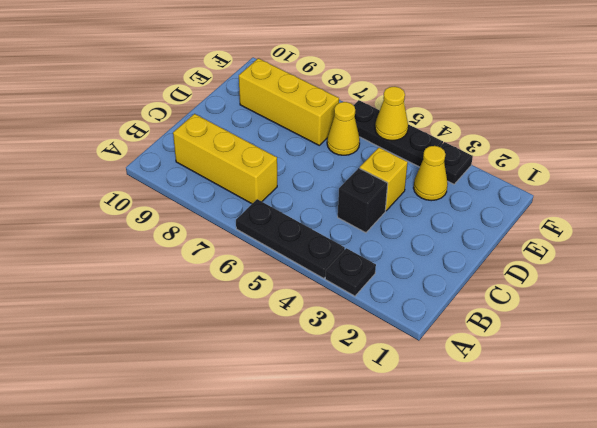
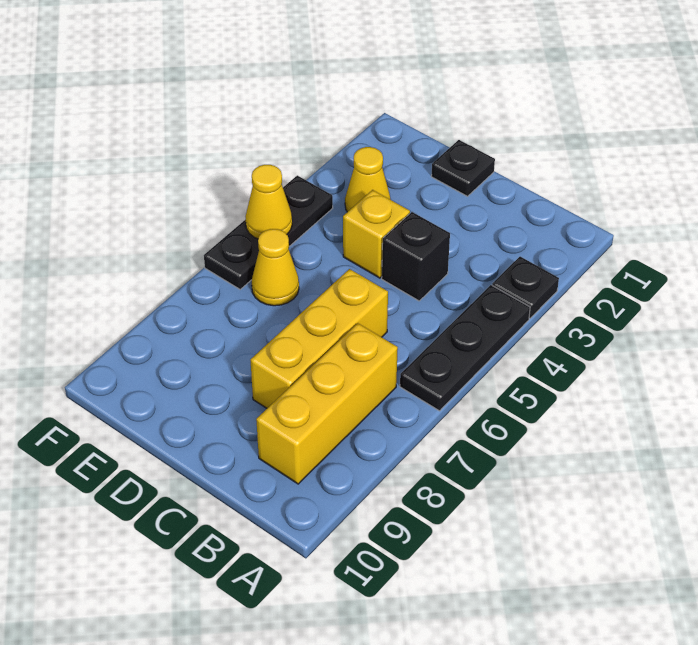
yellow 1x3 brick [239,58,339,145] -> yellow 1x3 brick moved to [250,269,388,408]
black 1x1 plate [440,142,473,184] -> black 1x1 plate moved to [431,140,495,196]

